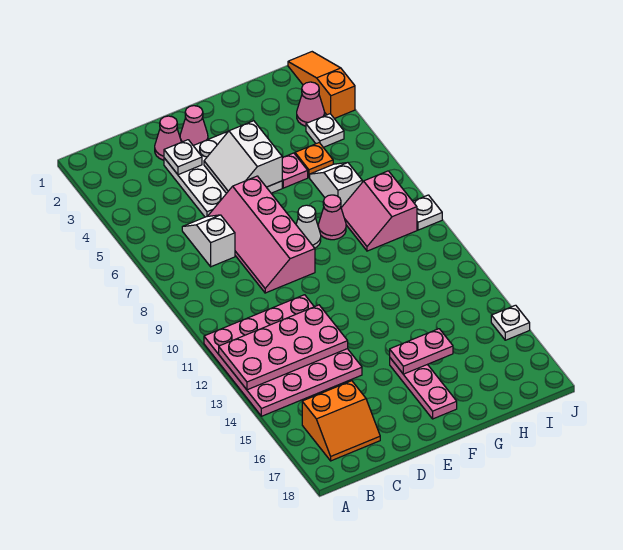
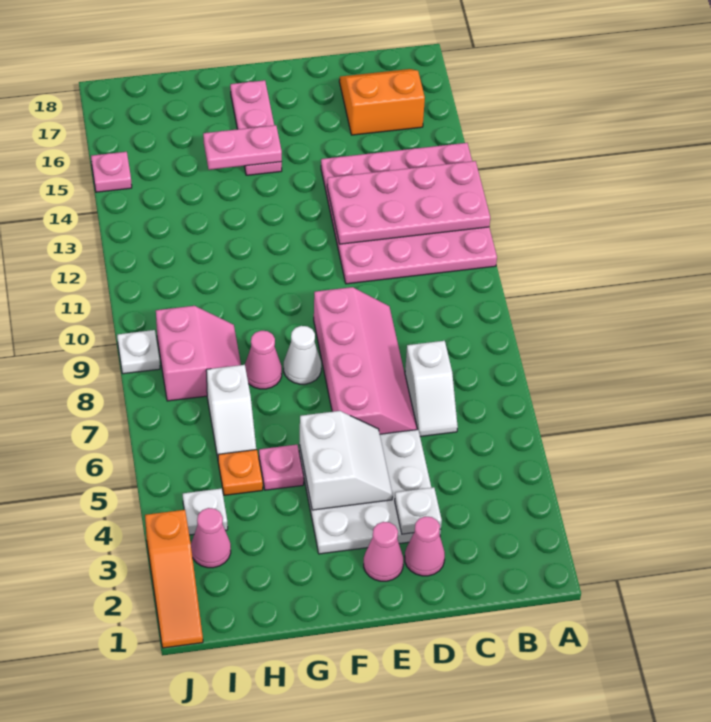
white 1x1 plate [491,305,530,340] -> pink 1x1 plate [91,152,132,192]

